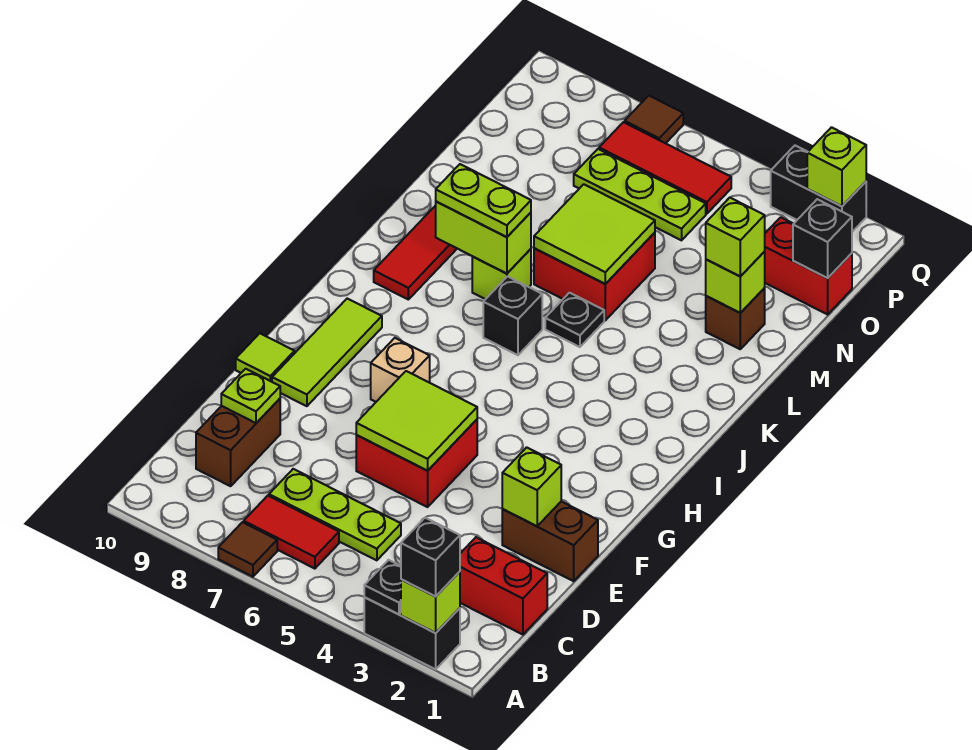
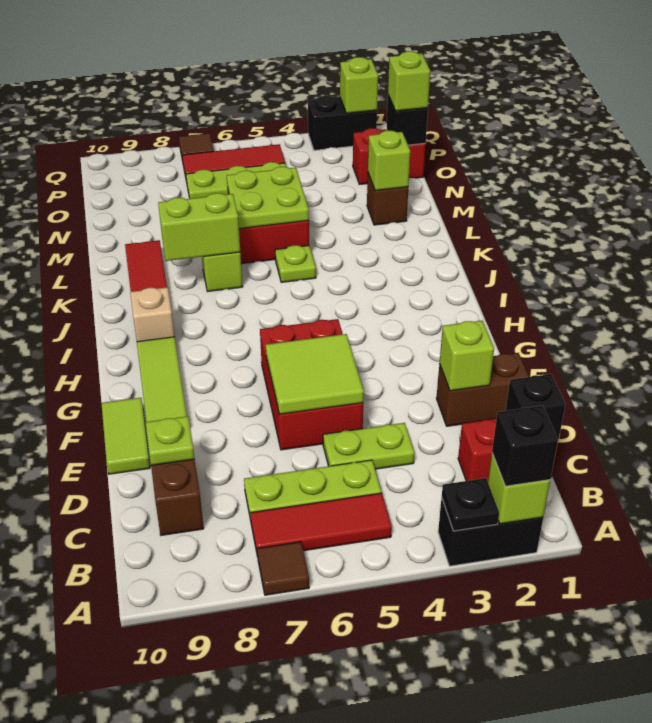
red 1x2 tile [244,496,339,569] -> red 1x3 tile [250,493,392,556]
red 2x2 brick [356,420,477,507] -> red 2x3 brick [260,319,363,450]
lime 1x1 tile [236,333,295,382] -> lime 1x2 tile [101,398,150,474]
tan 1x1 brick [371,338,430,402] -> tan 1x1 brick moved to [130,287,175,342]
black 1x1 brick [483,276,542,355] -> black 1x1 brick moved to [506,374,565,441]
black 1x1 plate [545,293,604,347] -> lime 1x1 plate [275,245,316,282]
lime 1x2 plate [436,164,531,237] -> lime 1x2 plate moved to [323,423,415,469]
lime 2x2 tile [534,184,655,284] -> lime 2x2 plate [227,167,309,229]
lime 1x1 brick [706,198,765,276] -> lime 1x1 brick moved to [388,51,430,111]

